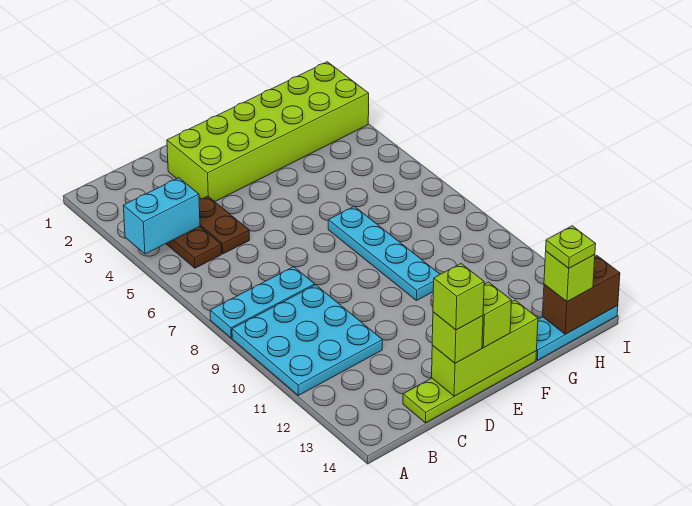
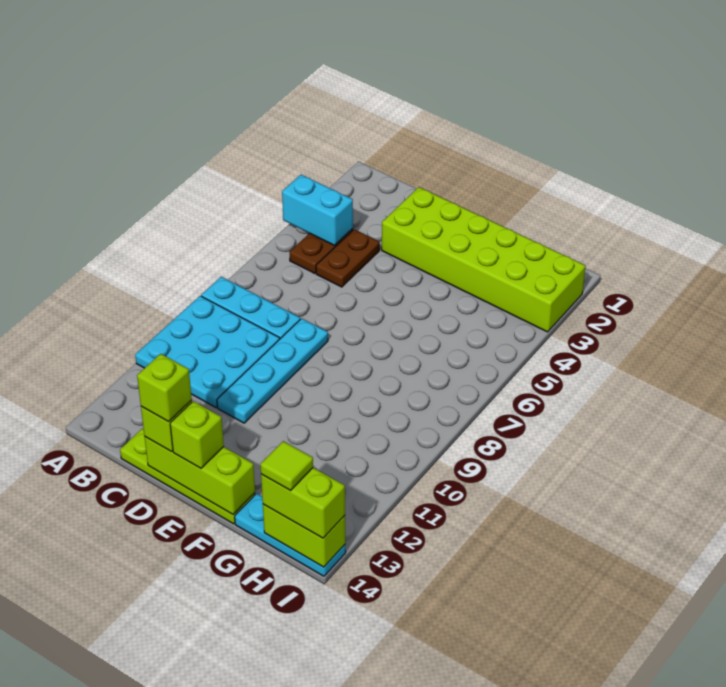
cyan 1x4 plate [328,206,440,301] -> cyan 1x4 plate moved to [217,318,328,423]
brown 1x2 brick [542,256,620,334] -> lime 1x2 brick [263,504,345,567]
lime 1x1 brick [544,252,595,302] -> lime 1x2 brick [261,468,345,538]
lime 1x1 plate [546,226,596,268] -> lime 1x1 tile [260,441,313,491]

